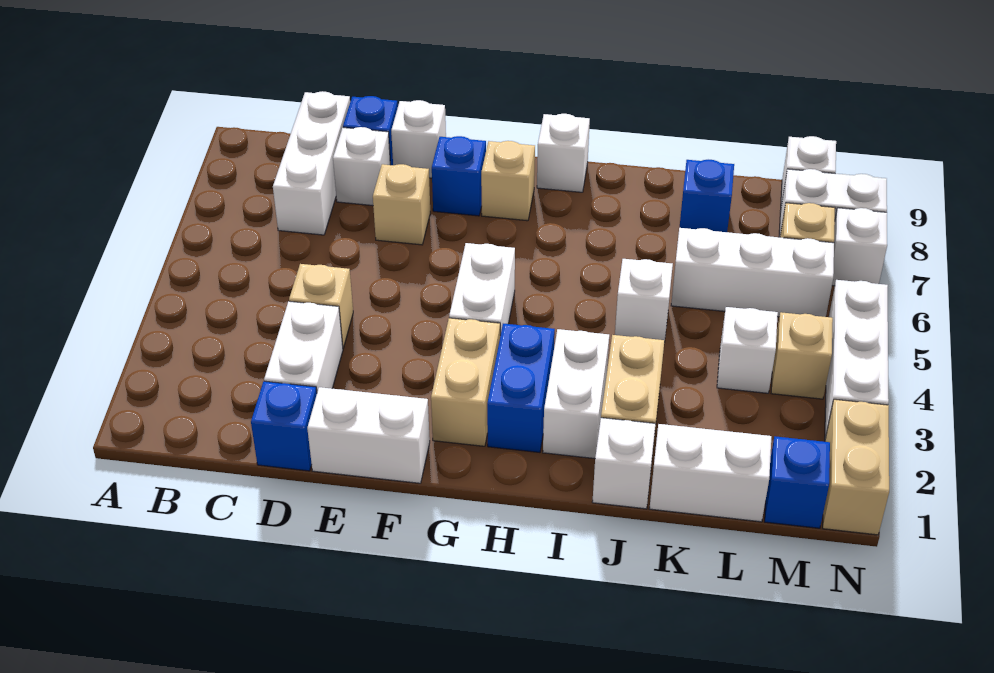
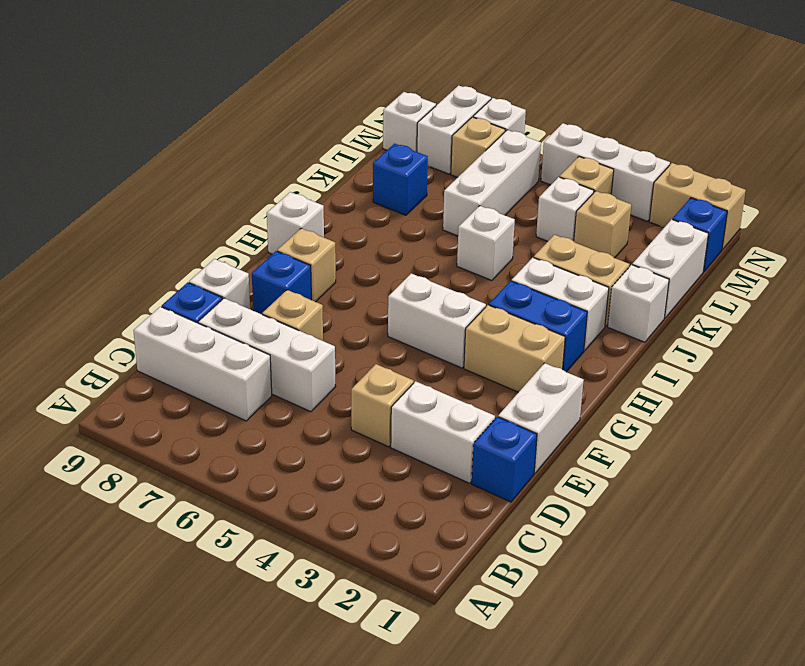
white 1x1 brick [333,127,390,206] -> white 1x3 brick [198,298,336,412]
none -> tan 1x1 brick [574,191,631,258]

